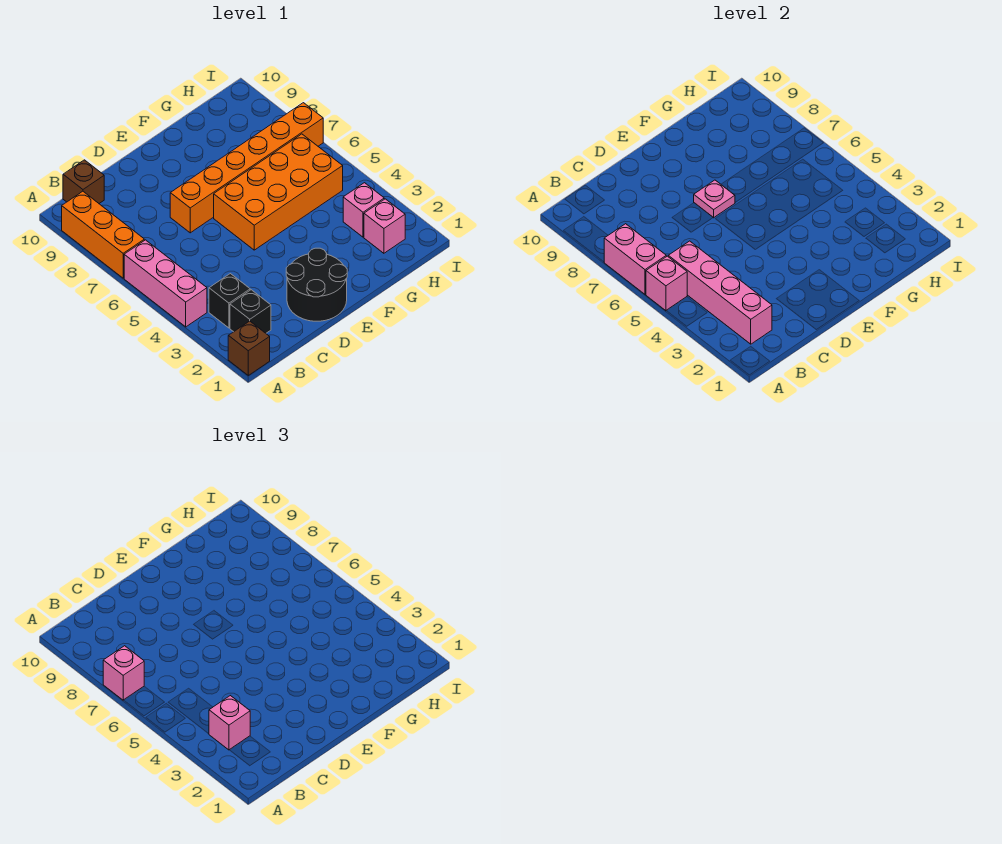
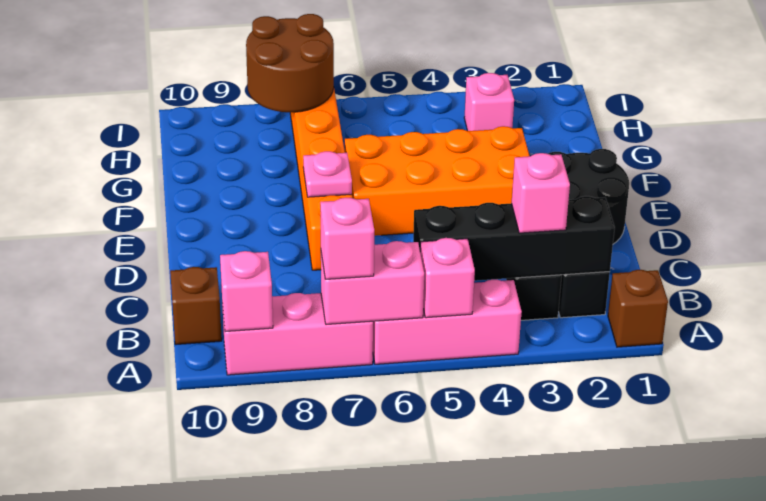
orange 1x3 brick [62,191,144,278] -> pink 1x3 brick [222,293,373,375]
pink 1x4 brick [668,241,772,344] -> black 1x4 brick [413,196,615,281]
orange 2x4 brick [214,134,343,250] -> orange 2x4 brick turned to [345,126,529,236]
pink 1x1 brick [364,199,405,253] -> pink 1x1 brick moved to [220,251,273,332]
none -> brown 2x2 round brick [246,14,334,112]

